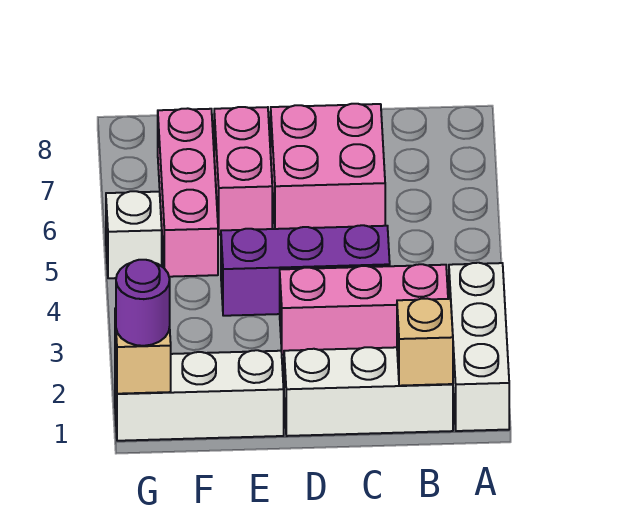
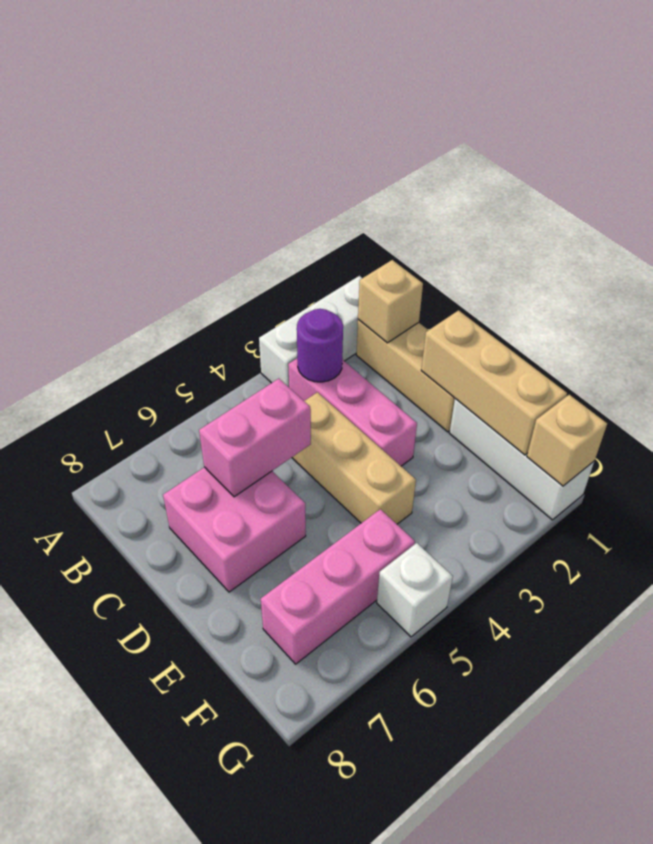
white 1x3 brick [284,347,453,436] -> tan 1x3 brick [356,319,455,432]
purple 1x3 brick [221,225,390,316] -> tan 1x3 brick [292,392,416,524]
none -> tan 1x3 brick [421,310,567,455]
pink 1x2 brick [214,107,272,235] -> pink 1x2 brick moved to [199,379,311,497]
purple 1x1 round brick [116,260,170,346] -> purple 1x1 round brick moved to [297,309,343,382]

